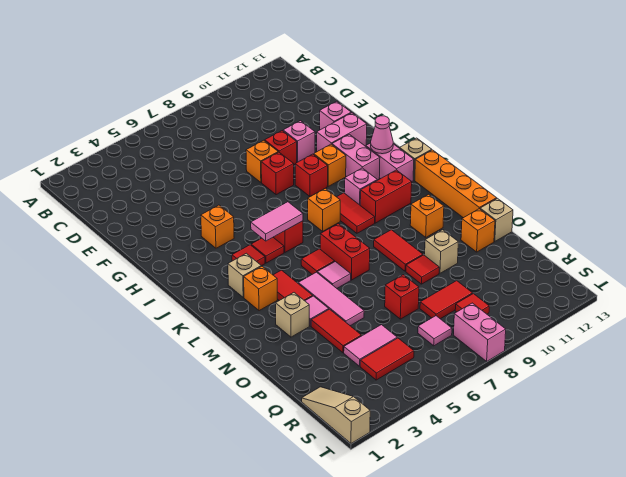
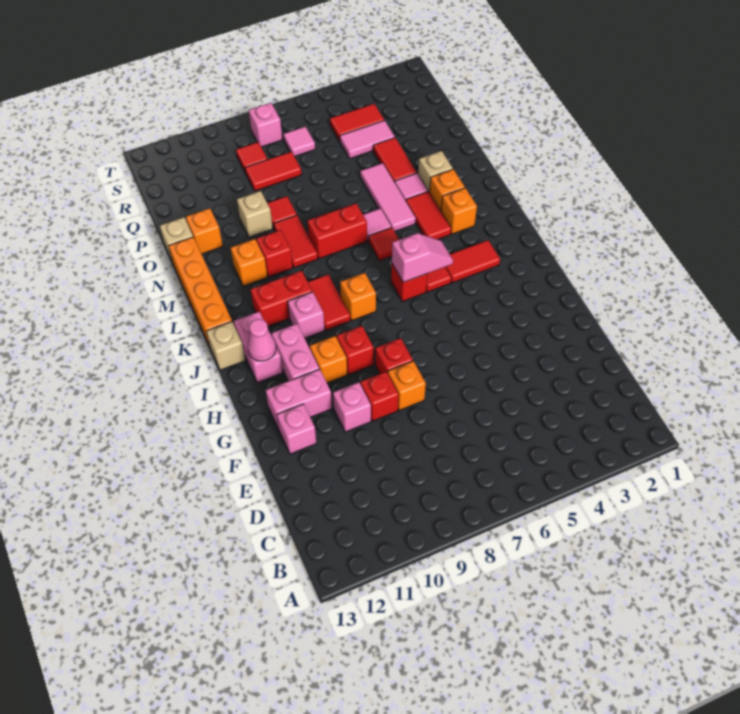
orange 1x1 brick [201,205,234,248] -> orange 1x1 brick moved to [430,169,465,210]
red 1x1 tile [232,245,265,266] -> red 1x2 tile [445,240,500,283]
pink 1x2 tile [251,202,303,241] -> pink 1x2 slope [392,233,453,282]
tan 1x1 brick [228,253,261,297] -> none
red 1x2 brick [320,224,370,280] -> red 1x2 brick turned to [307,203,367,259]
red 1x1 brick [385,275,419,319] -> red 1x1 brick moved to [256,230,293,277]
tan 1x3 slope [302,387,370,443] -> none
pink 1x2 brick [454,303,506,361] -> pink 1x1 brick [249,103,282,147]

